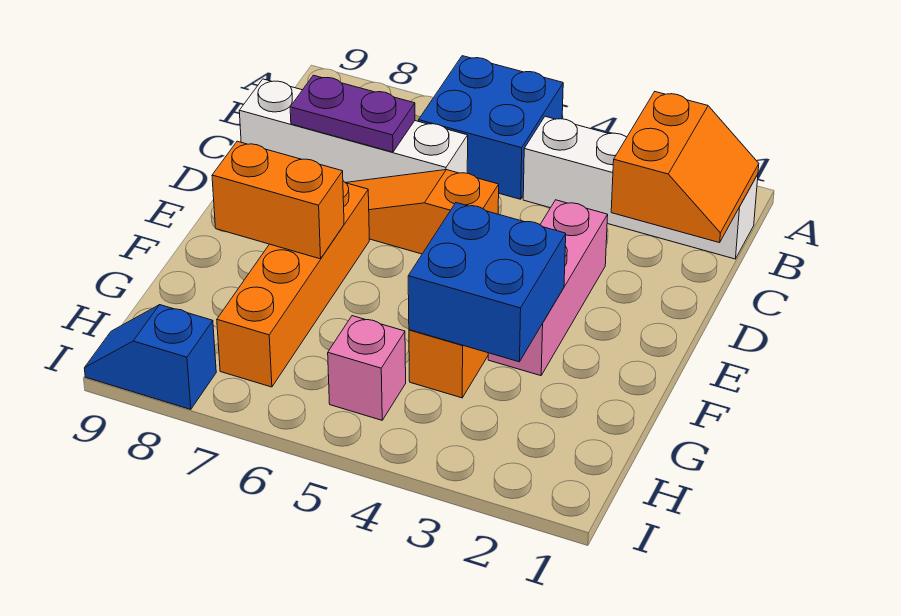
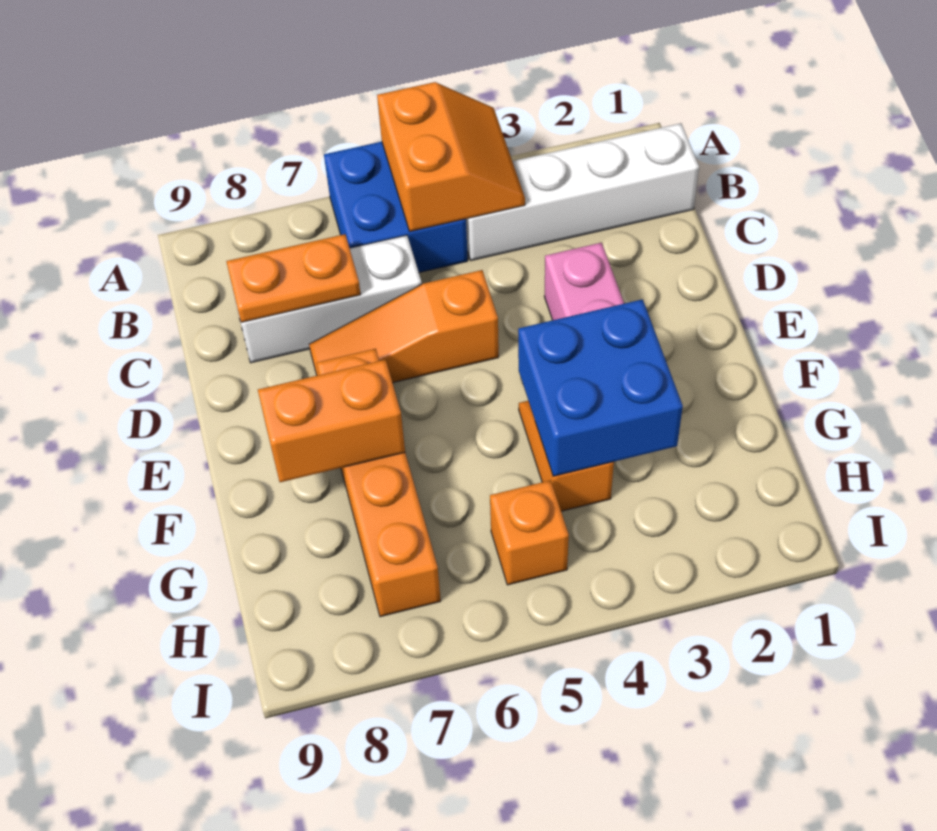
orange 2x2 slope [611,92,759,243] -> orange 2x2 slope moved to [377,82,525,231]
white 1x4 brick [239,79,468,183] -> white 1x3 brick [235,235,422,363]
purple 1x2 plate [290,75,415,152] -> orange 1x2 plate [226,234,361,322]
pink 1x1 brick [328,316,406,420] -> orange 1x1 brick [490,480,569,585]
blue 1x2 slope [84,305,216,409] -> none

